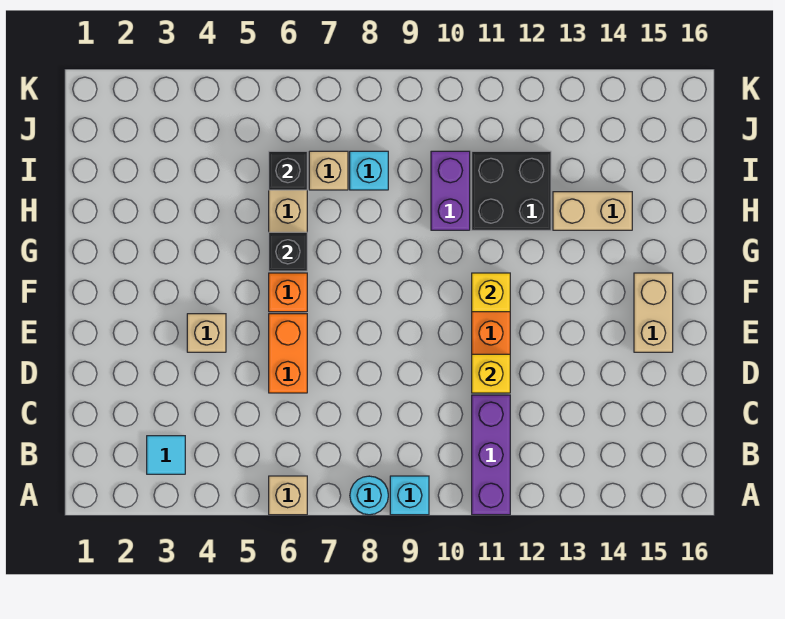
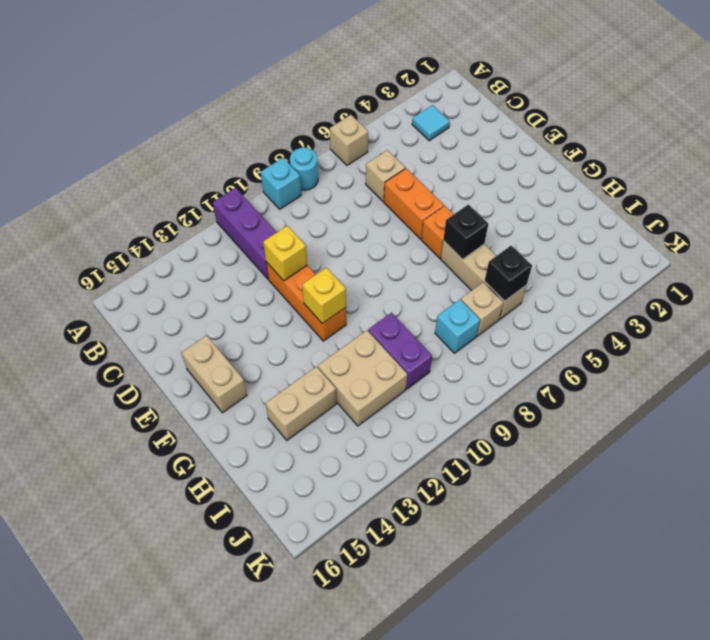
tan 1x1 brick [187,314,226,352] -> tan 1x1 brick moved to [366,150,405,201]
black 2x2 brick [472,151,551,230] -> tan 2x2 brick [318,330,407,426]

